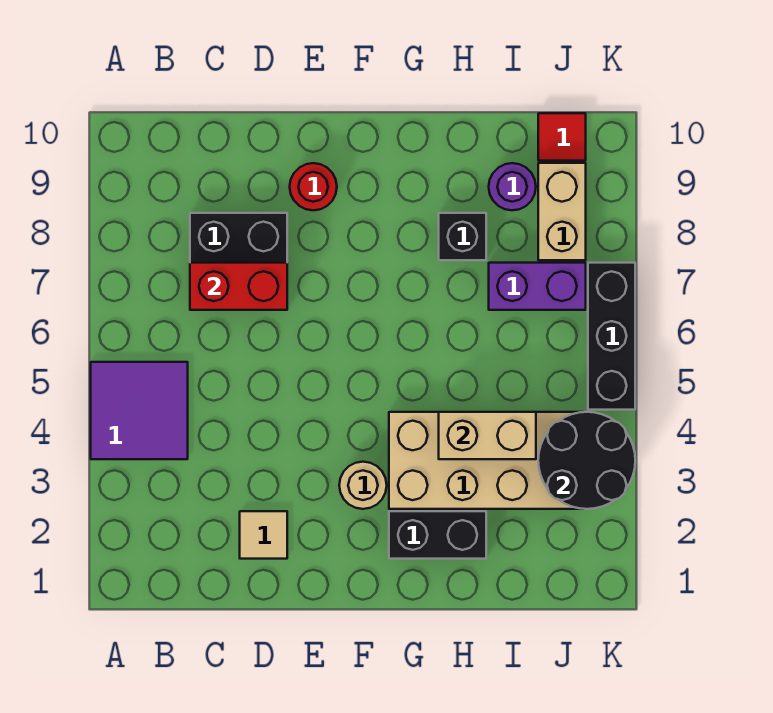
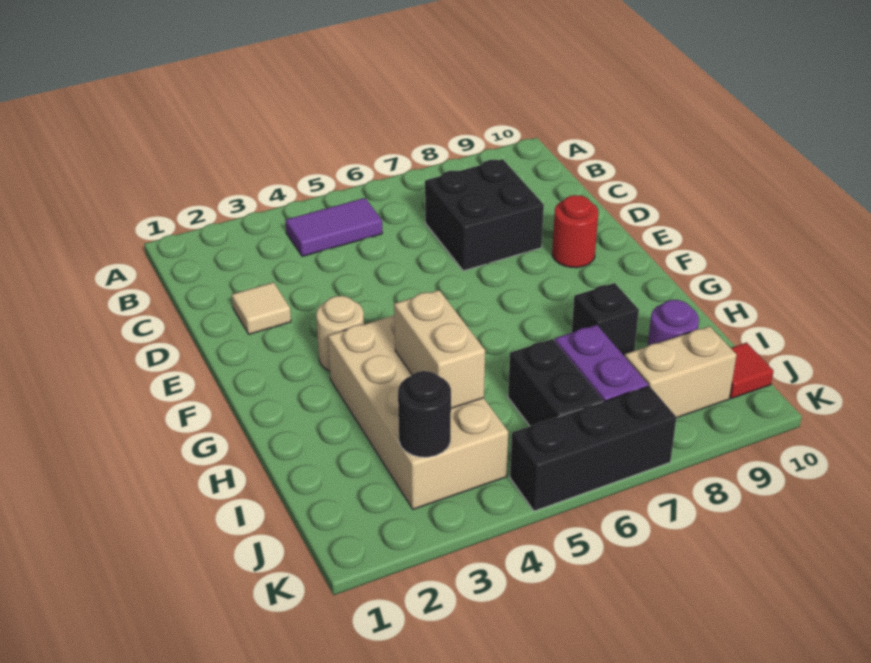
purple 2x2 tile [91,362,188,459] -> purple 1x2 tile [285,198,382,257]
red 1x2 brick [190,263,287,310] -> none
black 1x2 brick [389,511,486,559] -> black 1x2 brick moved to [508,339,603,426]
black 2x2 round brick [538,412,635,509] -> black 1x1 round brick [398,371,451,457]

